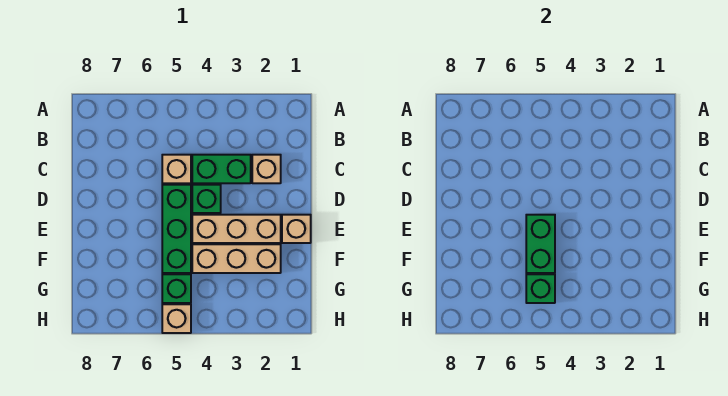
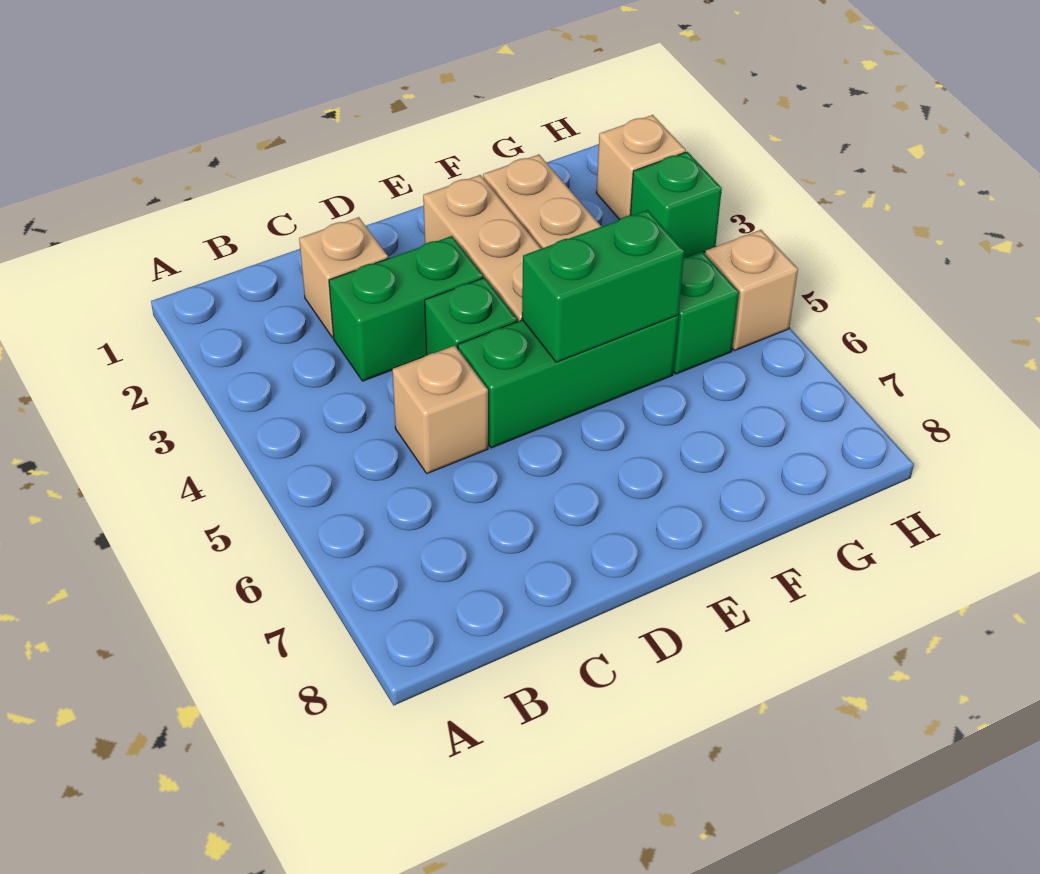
green 1x2 brick [192,155,251,183] -> green 1x2 brick turned to [329,236,483,381]
tan 1x1 brick [282,215,311,243] -> tan 1x1 brick moved to [596,115,686,220]
green 1x1 brick [526,274,555,303] -> green 1x1 brick moved to [630,152,722,258]

